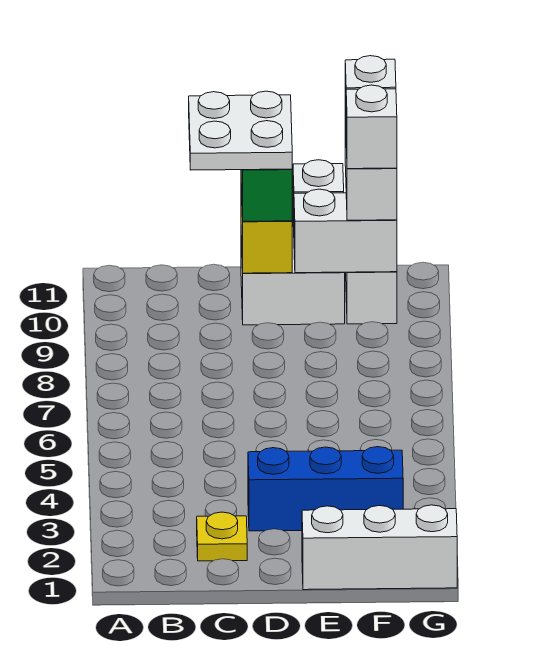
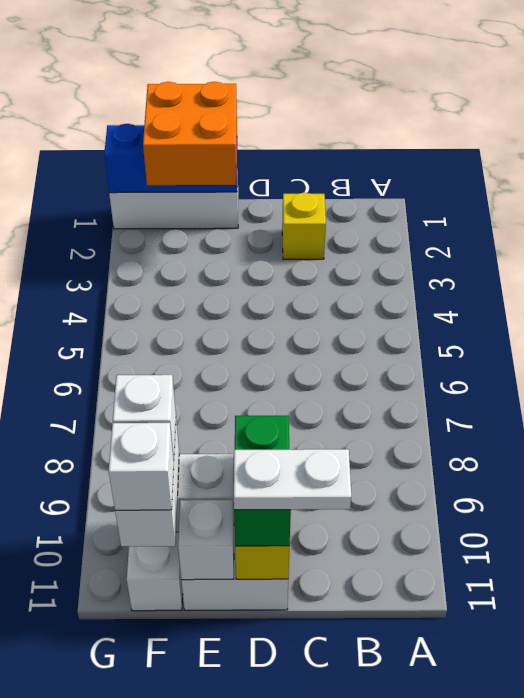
yellow 1x1 plate [197,512,247,561] -> yellow 1x1 brick [282,193,326,259]
white 2x2 plate [189,91,292,170] -> white 1x2 plate [234,449,351,510]
blue 1x3 brick [248,447,403,531] -> blue 1x3 brick moved to [104,124,238,193]
none -> orange 2x2 brick [143,82,237,185]

